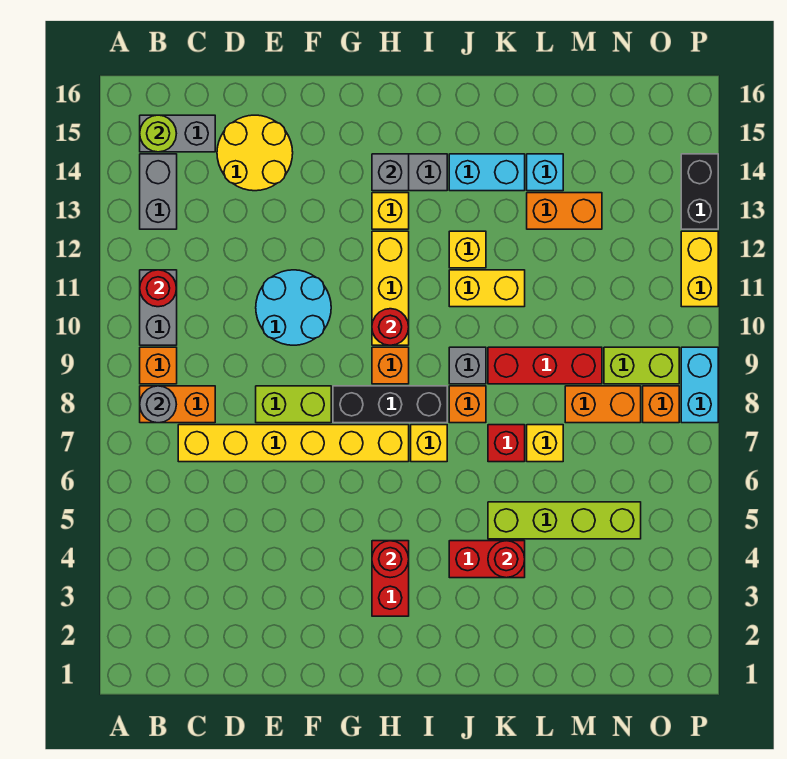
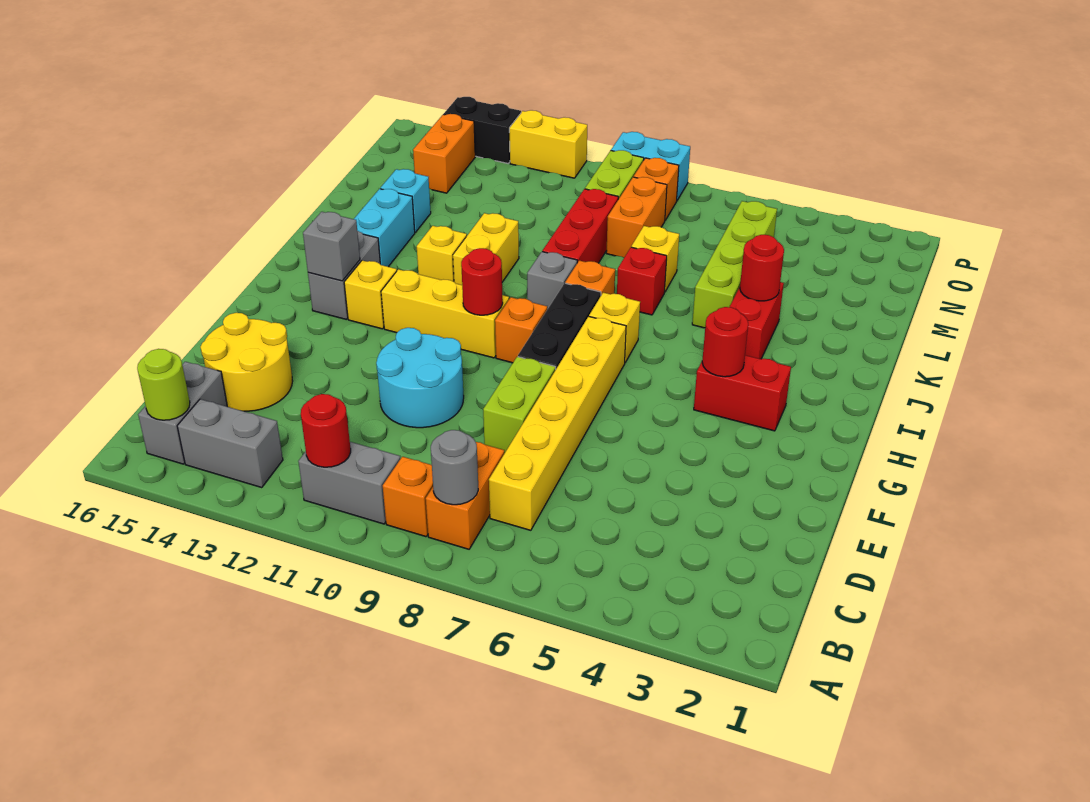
orange 1x2 brick [527,193,602,229] -> orange 1x2 brick moved to [413,114,475,193]

